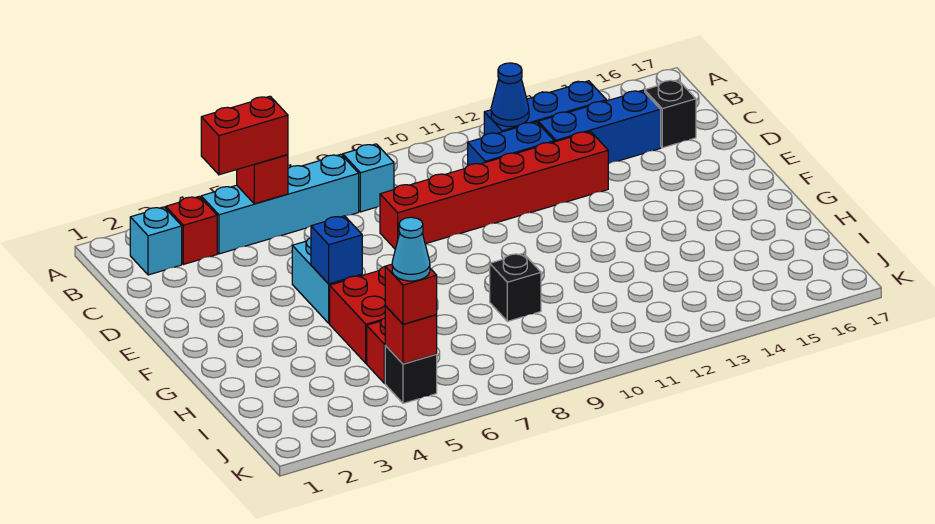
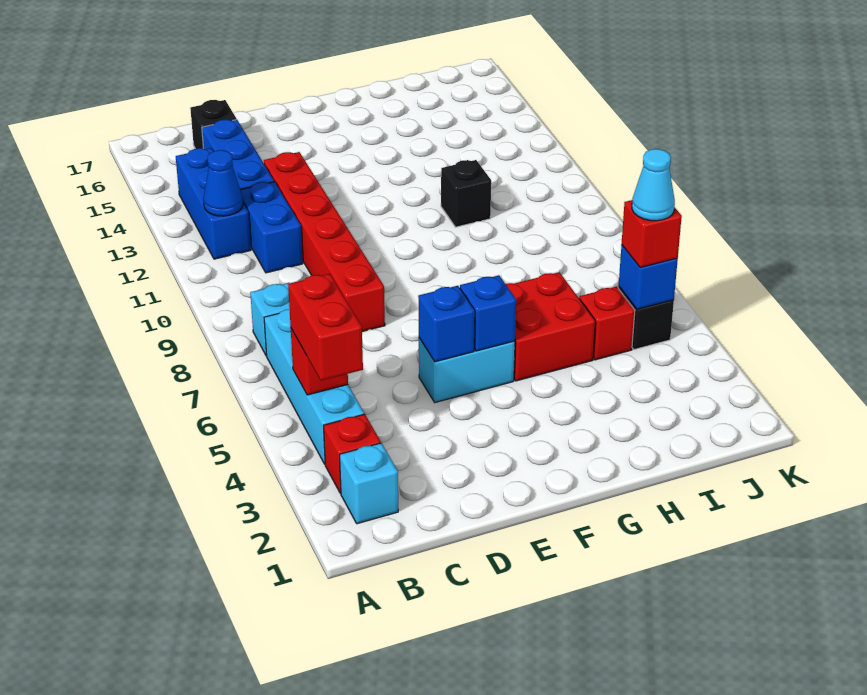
none -> blue 1x1 brick [418,286,475,362]
black 1x1 brick [490,253,541,321] -> black 1x1 brick moved to [441,160,491,227]
red 1x1 brick [385,306,437,364] -> blue 1x1 brick [619,245,678,309]

